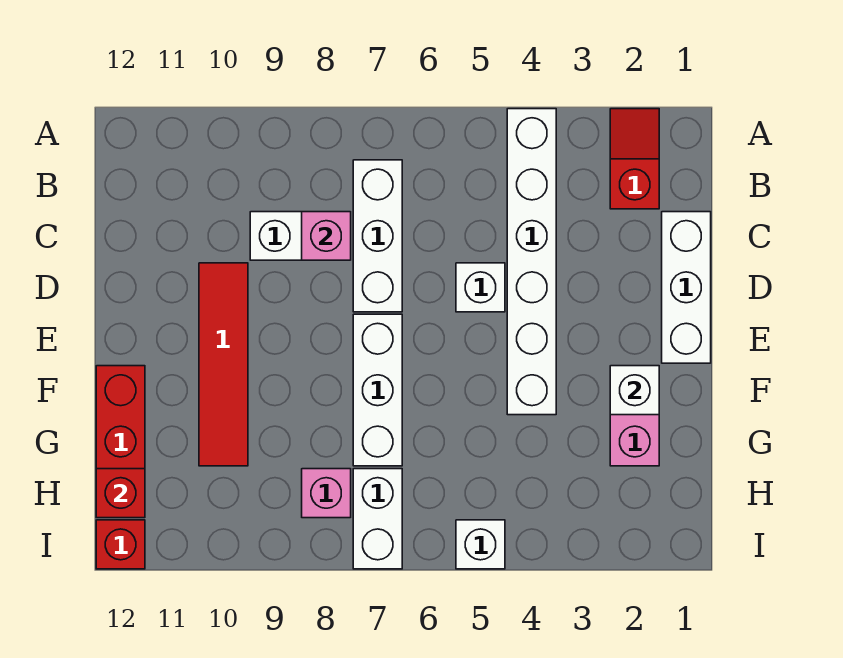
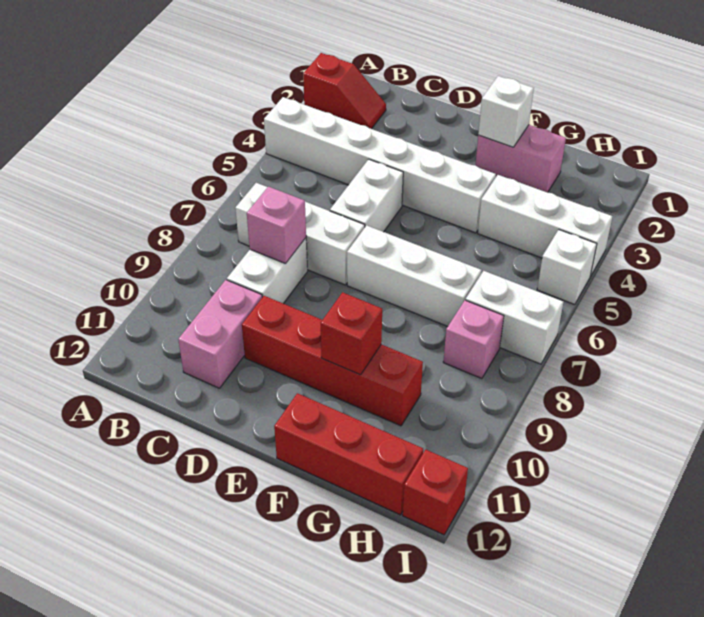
red 1x2 slope [610,109,659,209] -> red 1x2 slope turned to [303,53,386,129]
white 1x3 brick [662,212,711,363] -> white 1x3 brick moved to [478,175,612,276]
none -> pink 1x2 brick [178,280,262,388]
white 1x1 brick [456,263,505,312] -> white 1x2 brick [330,159,403,232]
red 1x4 tile [199,263,248,466] -> red 1x4 brick [242,296,423,426]
red 1x1 brick [96,469,145,518] -> red 1x1 brick moved to [321,292,382,375]

